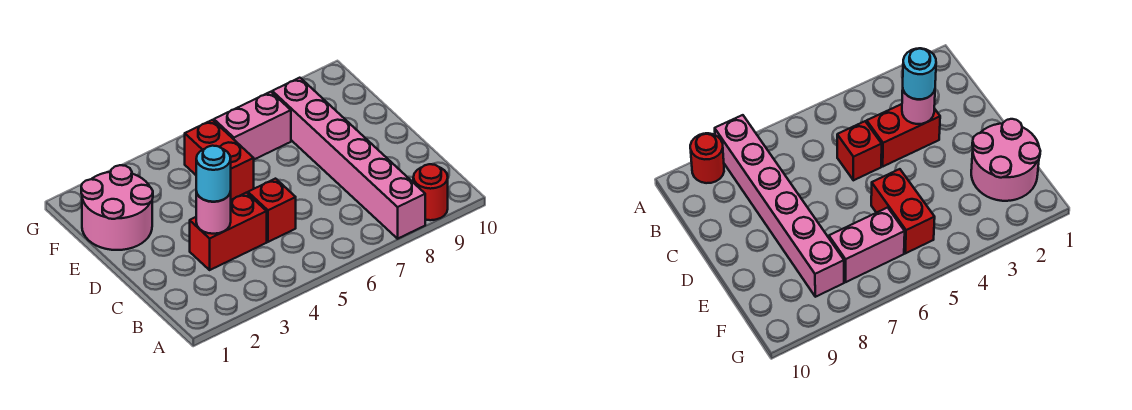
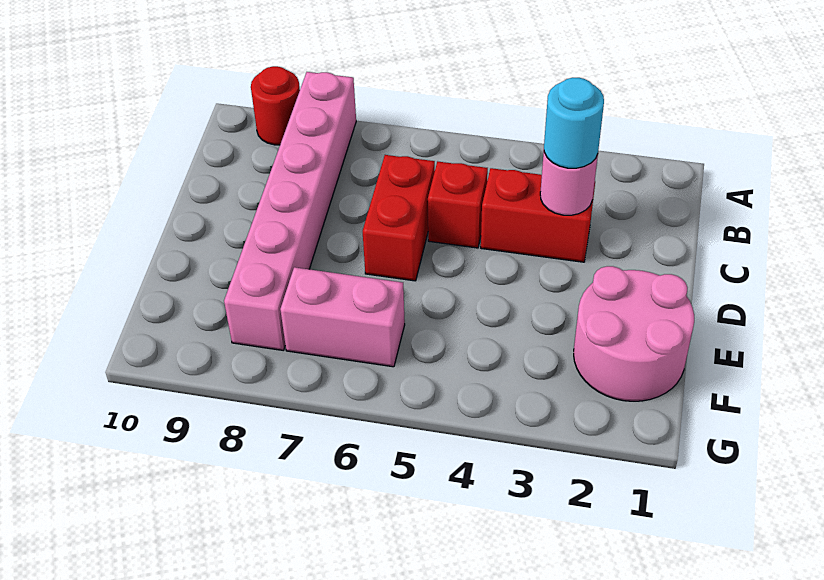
red 1x2 brick [185,120,254,200] -> red 1x2 brick moved to [363,155,435,281]

